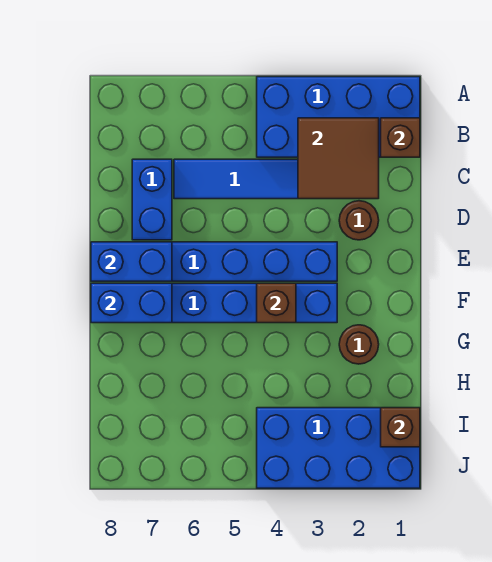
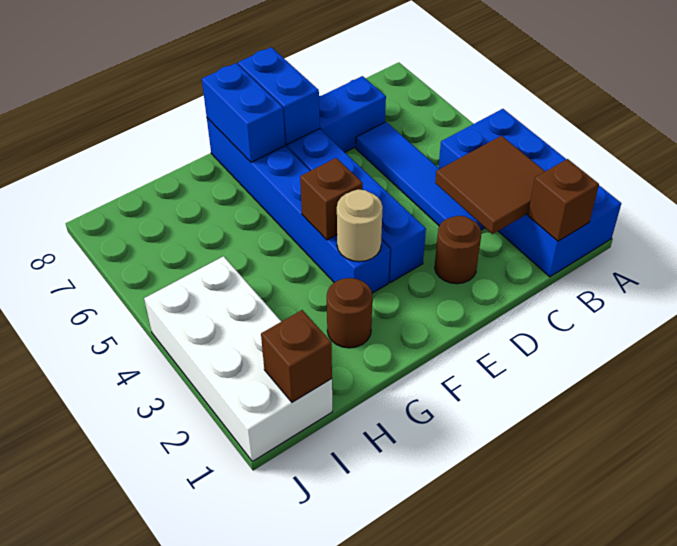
none -> tan 1x1 round brick [337,189,383,262]
blue 2x4 brick [257,408,420,488] -> white 2x4 brick [144,256,332,461]

